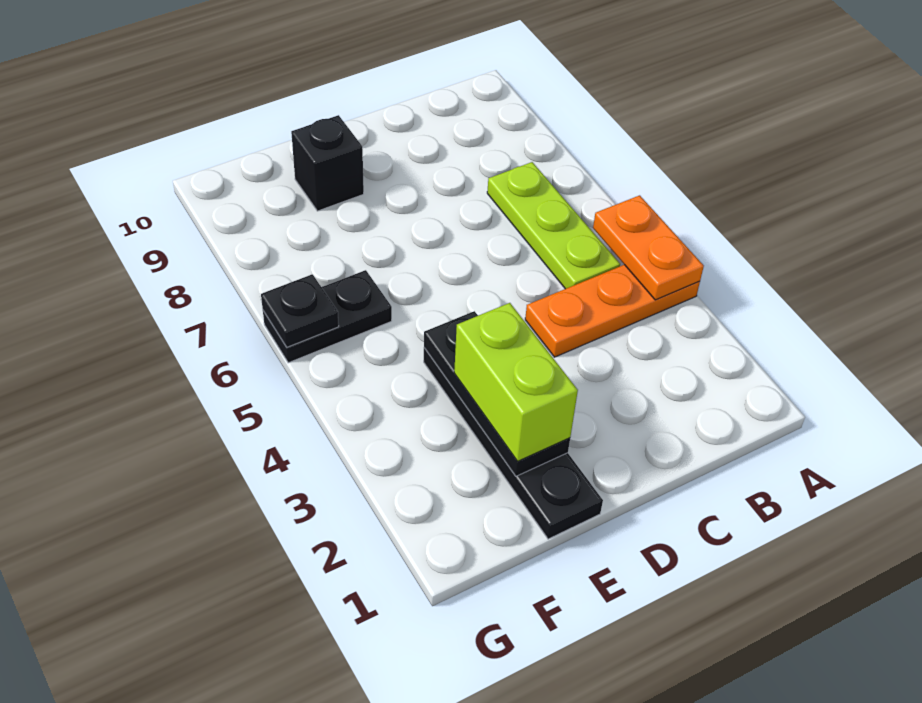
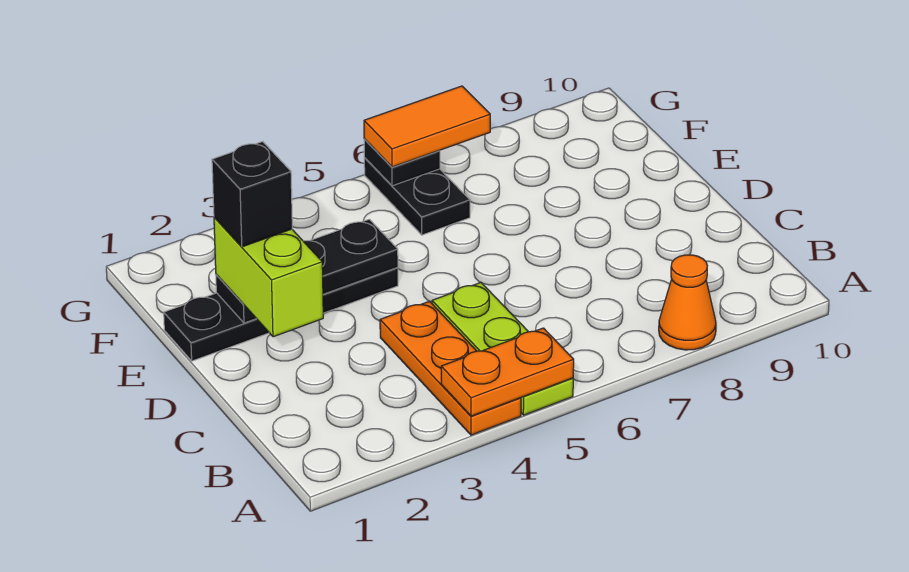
none -> orange 1x1 cone [659,255,716,350]
lime 1x3 plate [487,162,620,289] -> lime 1x3 plate turned to [432,282,573,415]
lime 1x2 brick [454,303,578,461] -> lime 1x2 brick turned to [214,217,323,337]
black 1x1 brick [291,115,364,211] -> black 1x1 brick moved to [212,142,292,247]
none -> orange 1x2 tile [364,86,490,167]

